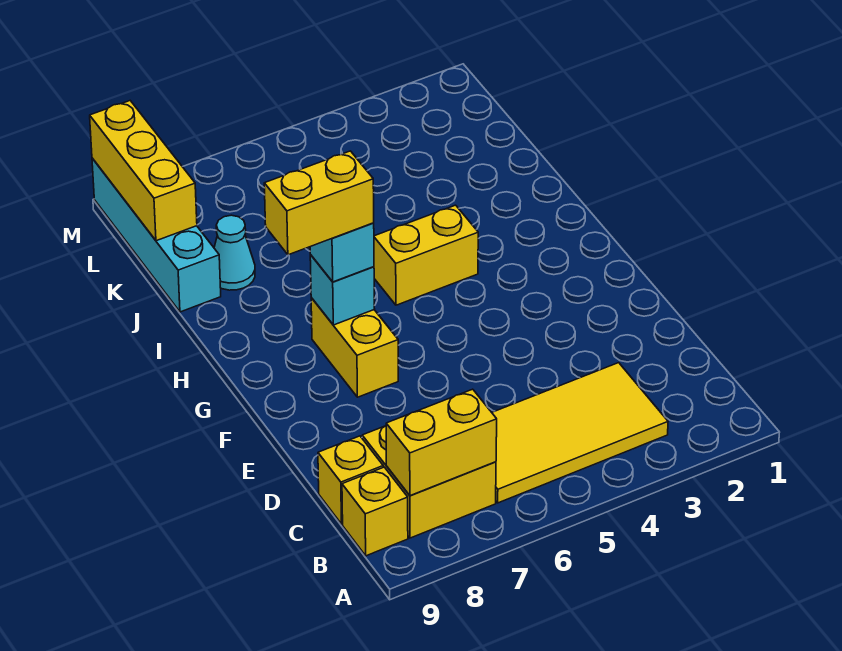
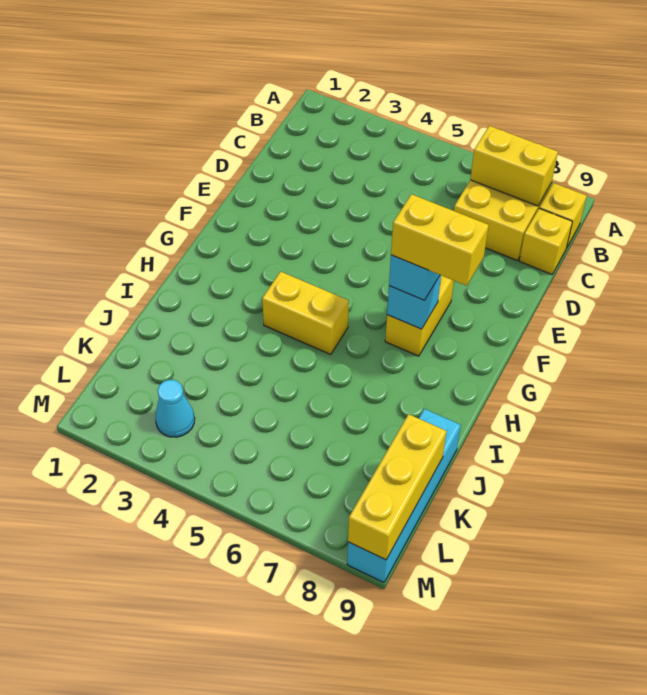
yellow 2x4 tile [492,363,668,503] -> none
cyan 1x1 cone [214,215,255,290] -> cyan 1x1 cone moved to [155,380,195,437]

